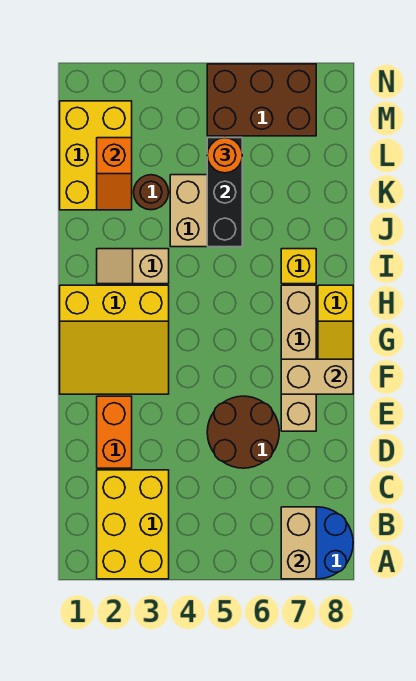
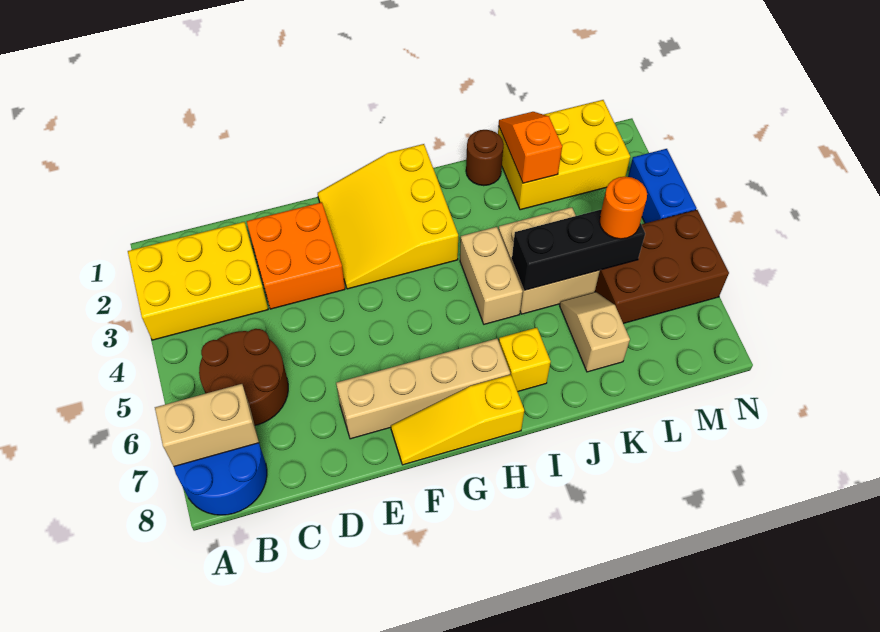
orange 1x2 brick [97,396,132,468] -> orange 2x2 brick [247,202,345,309]
brown 2x2 round brick [207,396,279,468] -> brown 2x2 round brick moved to [199,329,288,425]
tan 1x2 brick [281,359,353,394] -> tan 1x2 brick moved to [460,227,523,324]
tan 1x2 slope [97,249,169,284] -> tan 1x2 slope moved to [560,292,630,372]
orange 1x2 slope [97,138,132,210] -> orange 1x2 slope turned to [499,112,562,183]
brown 1x1 round brick [134,175,169,210] -> brown 1x1 round brick moved to [466,130,504,186]
brown 2x3 brick [207,64,316,136] -> brown 2x3 brick turned to [595,210,729,324]
none -> blue 1x2 brick [628,149,697,223]

